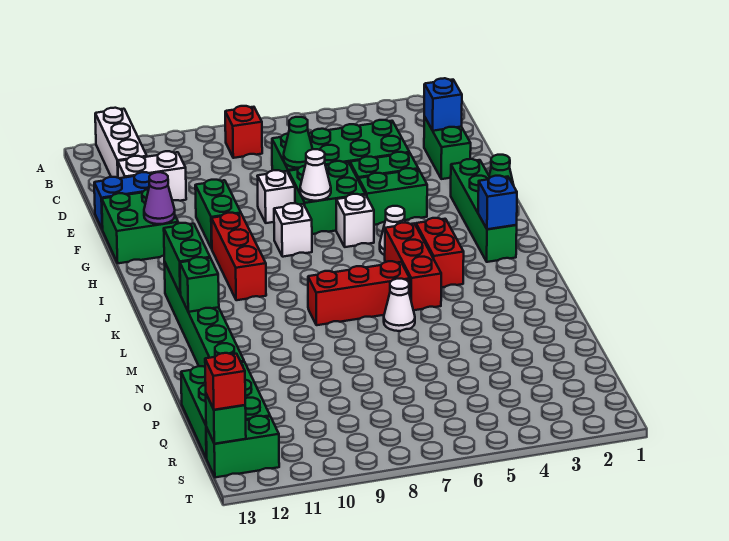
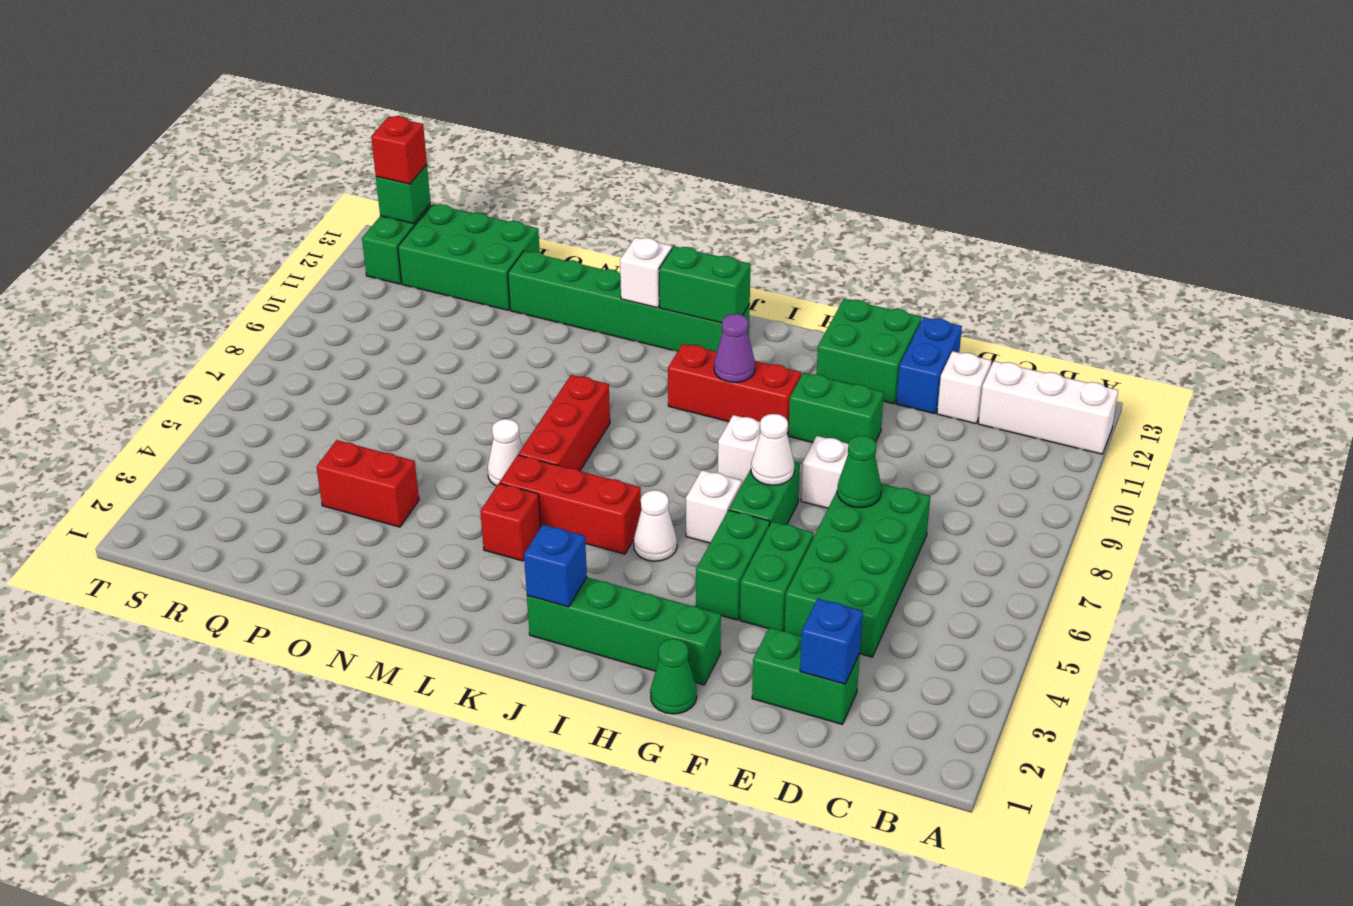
red 1x1 brick [225,106,262,158] -> red 1x1 brick moved to [480,483,541,561]
white 1x2 brick [118,151,186,201] -> white 1x1 brick [937,351,992,424]
green 2x2 brick [288,161,365,234] -> green 1x2 brick [729,462,800,524]
purple 1x1 cone [144,172,175,224] -> purple 1x1 cone moved to [714,314,755,382]
red 1x2 brick [416,218,464,287] -> red 1x2 brick moved to [317,440,419,527]
green 1x1 brick [180,257,219,312] -> white 1x1 brick [620,237,672,308]

